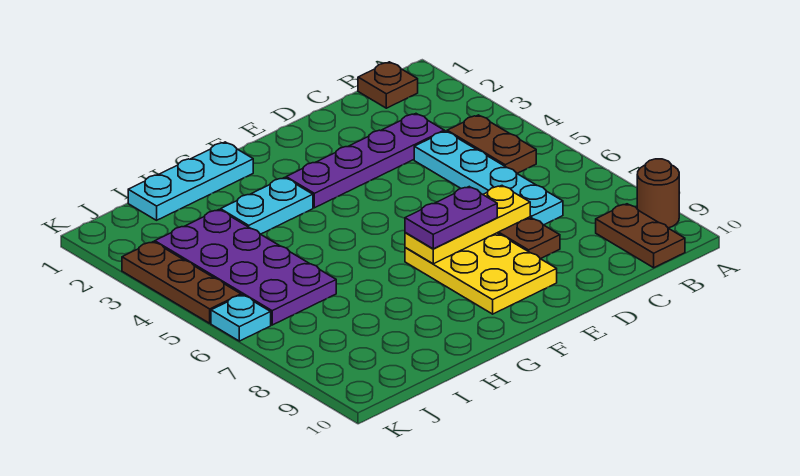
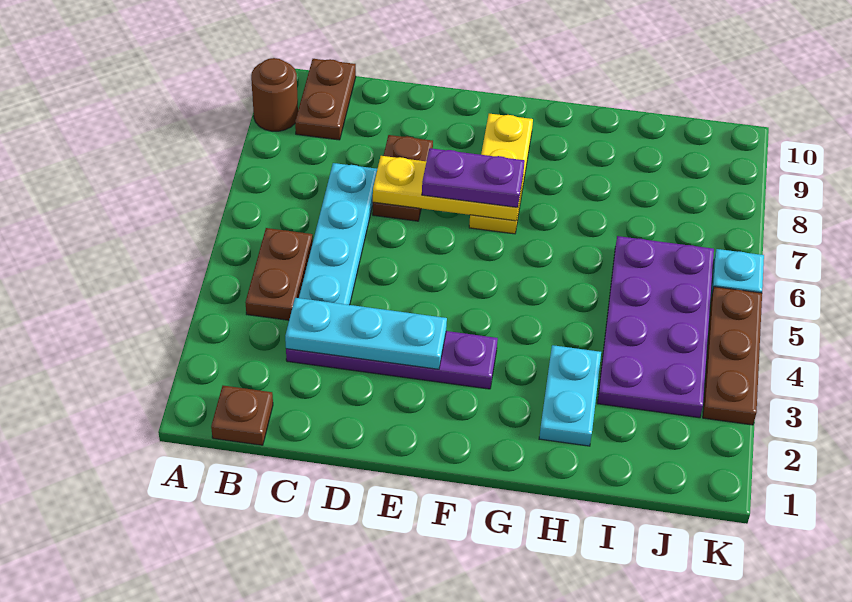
yellow 2x3 plate [405,233,557,314] -> yellow 1x3 plate [469,114,533,234]
cyan 1x3 plate [128,142,253,220] -> cyan 1x3 plate moved to [285,298,447,369]
cyan 1x2 plate [221,178,313,234] -> cyan 1x2 plate turned to [539,345,601,446]

